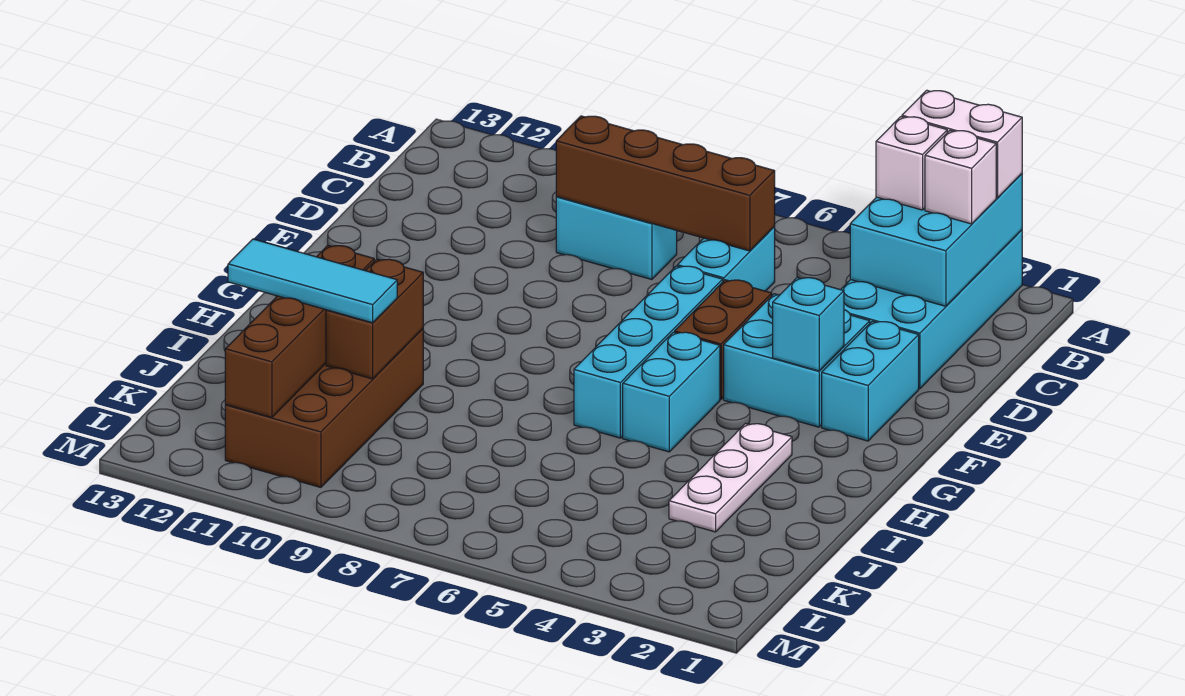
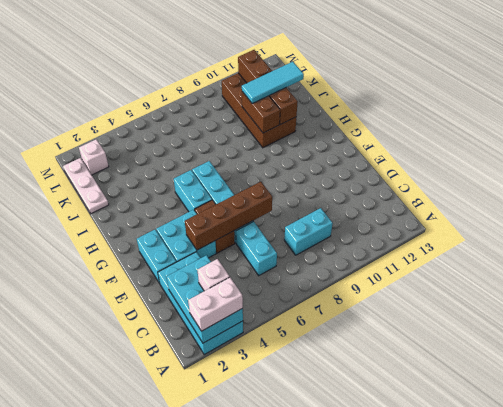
white 1x1 brick [925,131,996,224] -> white 1x1 brick moved to [79,139,109,175]
brown 1x4 brick [556,116,775,251] -> brown 1x4 brick moved to [185,182,272,250]
cyan 1x1 brick [773,277,844,371] -> none
white 1x3 plate [669,424,792,532] -> white 1x3 plate moved to [63,158,109,214]

